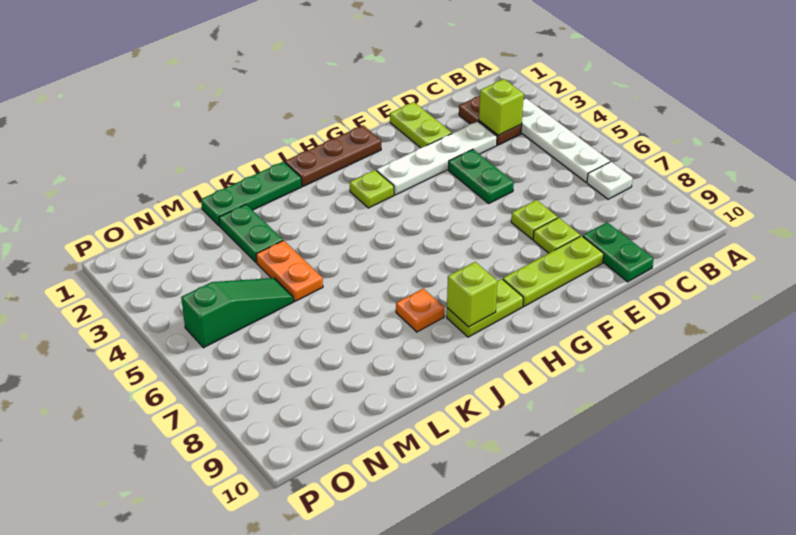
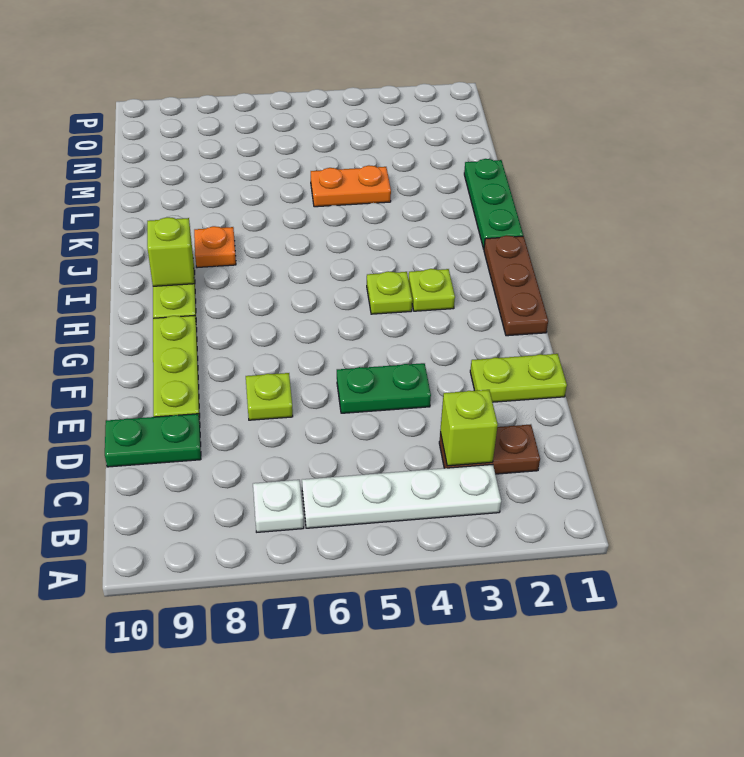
white 1x4 plate [376,121,497,195] -> none
lime 1x1 plate [533,218,580,253] -> lime 1x1 plate moved to [367,271,412,314]
green 1x2 plate [219,204,283,263] -> none
green 1x3 slope [181,278,294,348] -> none

